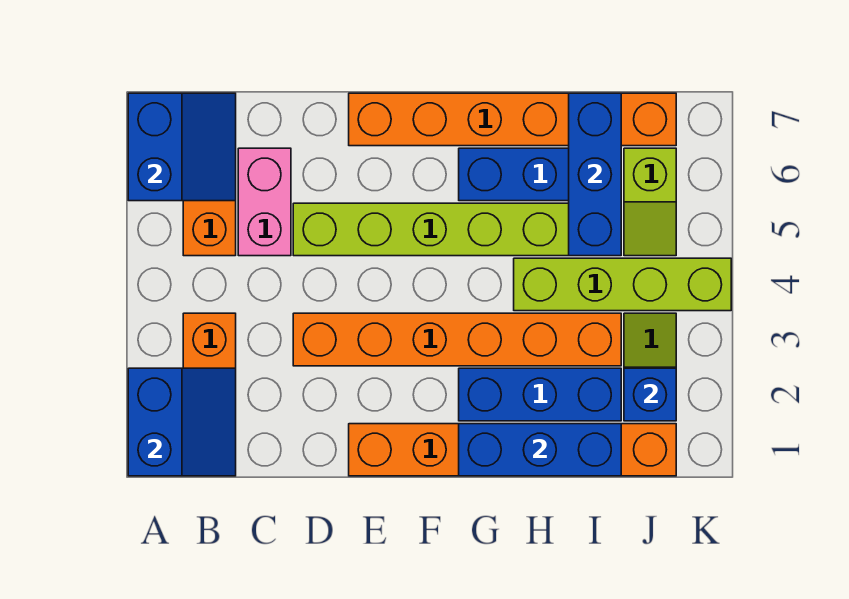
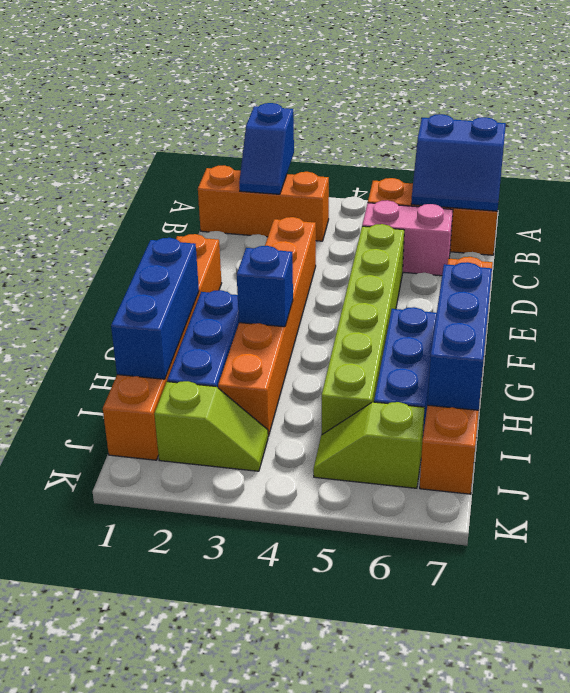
blue 2x2 slope [128,368,236,476] -> blue 1x2 slope [239,103,294,194]
lime 1x4 brick [514,258,731,311] -> none
blue 1x3 brick [569,93,621,256] -> blue 1x3 brick turned to [427,262,492,410]
blue 1x1 brick [624,368,676,421] -> blue 1x1 brick moved to [237,246,293,327]

